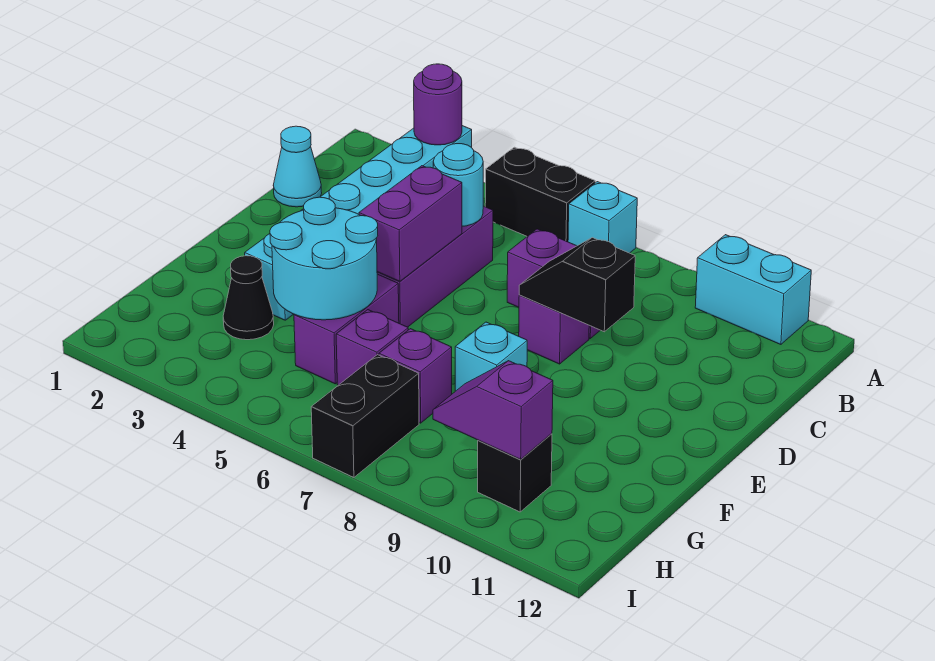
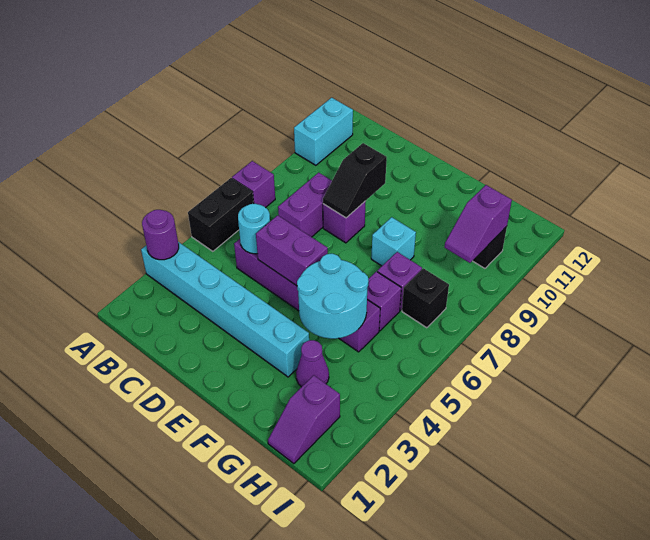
cyan 1x1 brick [568,182,637,253] -> purple 1x1 brick [232,161,275,208]
cyan 1x1 cone [273,126,322,207] -> none
black 1x1 cone [223,256,274,340] -> purple 1x1 cone [296,340,329,387]
none -> purple 1x2 slope [268,375,340,464]
black 1x2 brick [311,355,419,477] -> black 1x1 brick [402,268,449,328]

